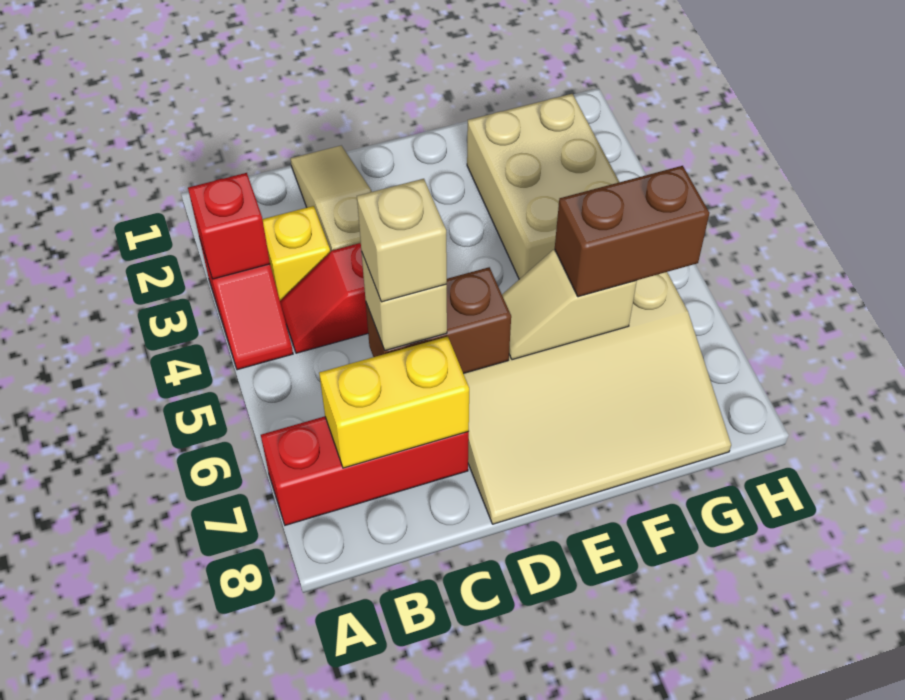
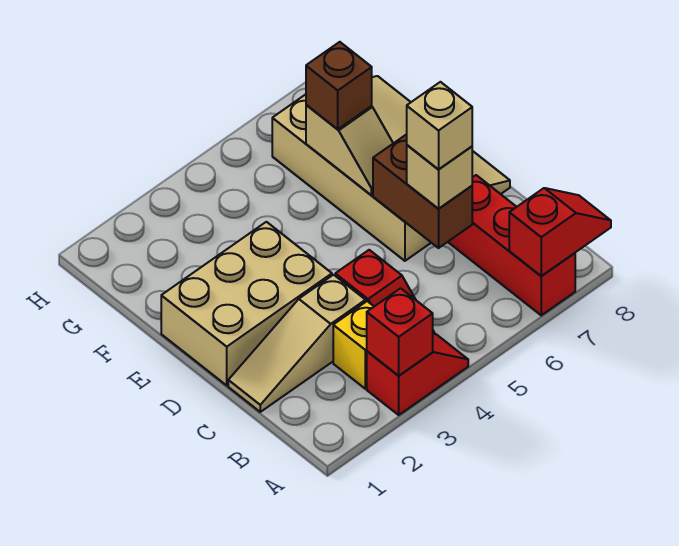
none -> red 1x2 slope [509,188,611,276]
yellow 1x2 brick [319,337,469,468] -> none
tan 2x3 brick [467,94,619,279] -> tan 2x3 brick moved to [161,222,332,385]
brown 1x2 brick [555,166,709,297] -> brown 1x1 brick [306,42,372,129]

